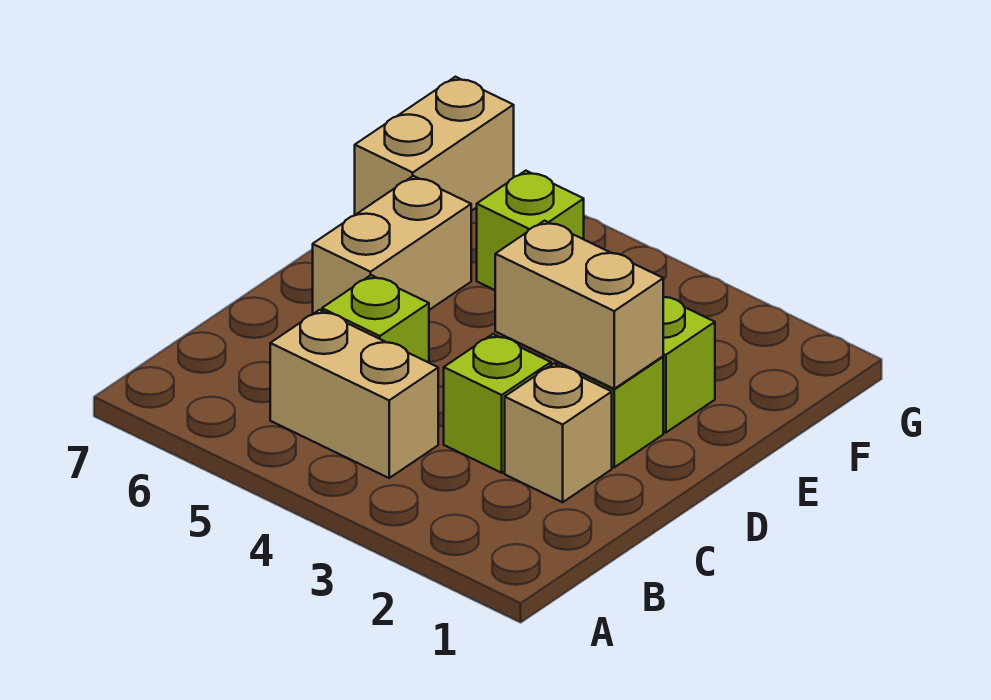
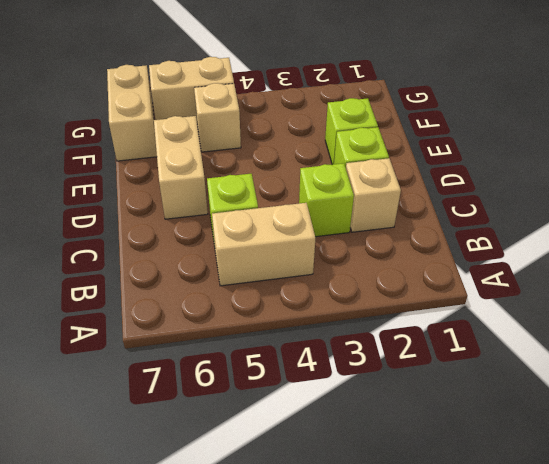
tan 1x2 brick [495,221,663,389] -> tan 1x2 brick moved to [149,57,234,120]
lime 1x1 brick [477,171,584,290] -> tan 1x1 brick [194,83,241,152]

